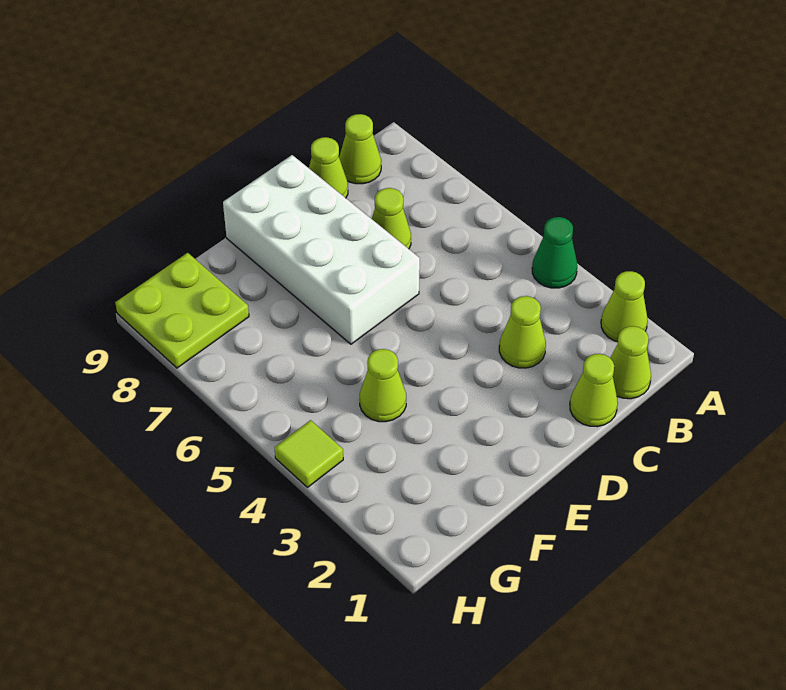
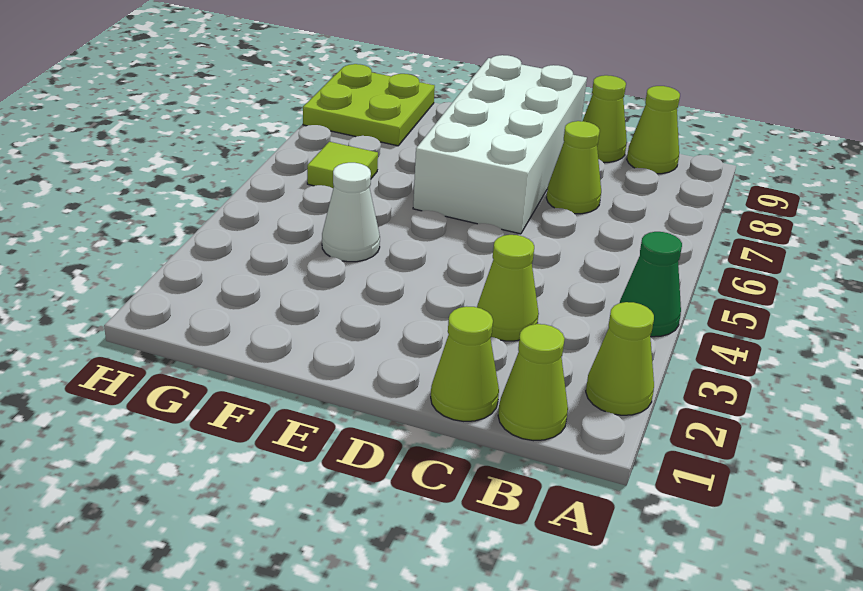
lime 1x1 cone [359,349,406,422] -> white 1x1 cone [322,163,380,262]
lime 1x1 tile [275,420,343,487] -> lime 1x1 tile moved to [307,142,378,188]

